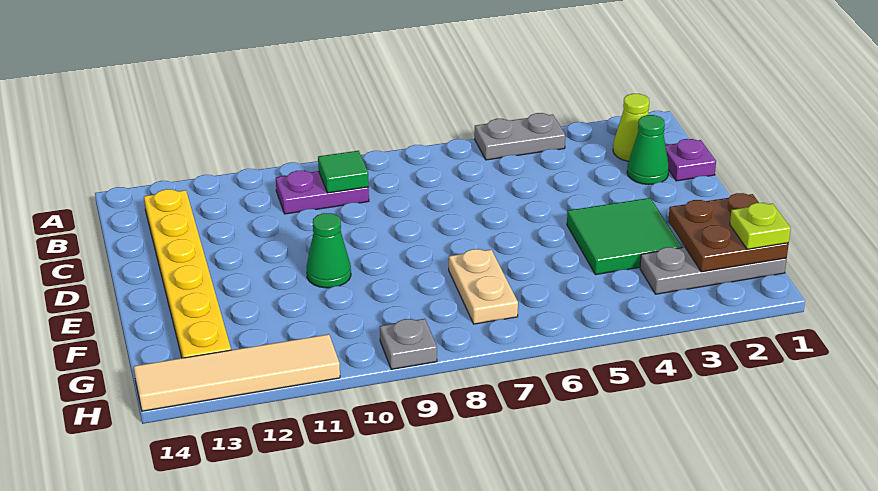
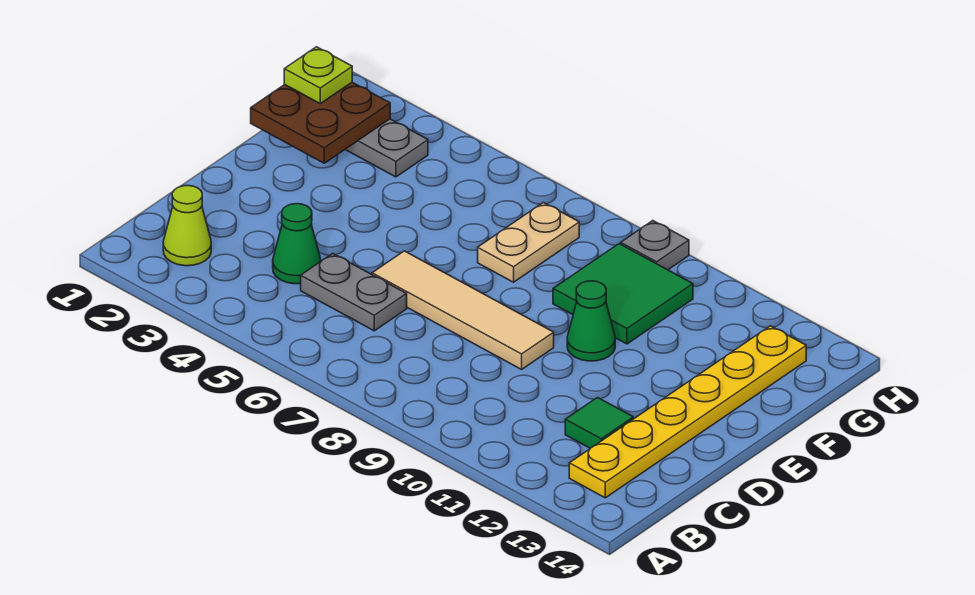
grey 1x2 plate [475,113,565,160] -> grey 1x2 plate moved to [301,253,407,331]
purple 1x2 plate [276,171,369,214] -> none
green 1x1 tile [318,151,369,193] -> green 1x1 tile moved to [565,398,633,448]
purple 1x1 plate [665,139,716,181] -> none
green 1x1 cone [627,115,669,185] -> green 1x1 cone moved to [273,204,321,284]
green 2x2 tile [567,198,682,275] -> green 2x2 tile moved to [553,244,693,344]
tan 1x4 tile [134,334,340,411] -> tan 1x4 tile moved to [372,251,554,369]

